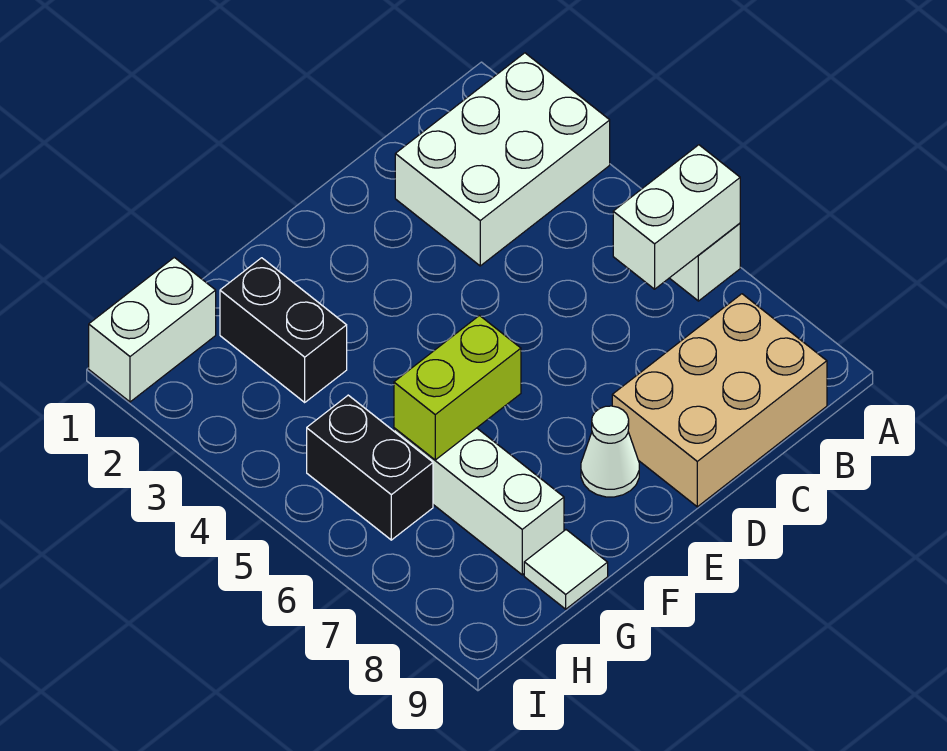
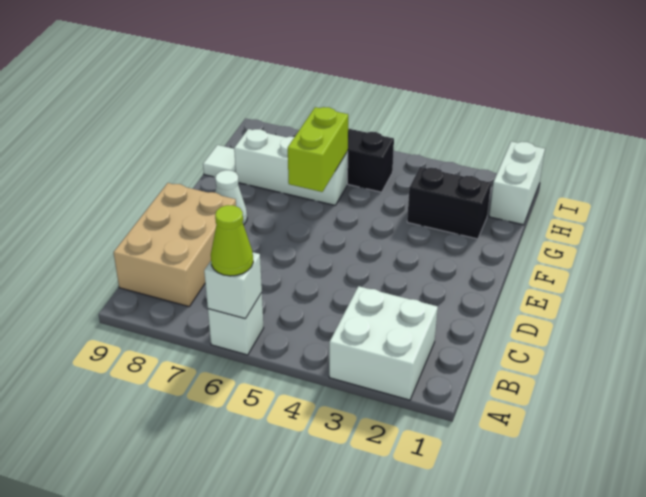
white 2x3 brick [395,53,610,266] -> white 2x2 brick [329,286,438,400]
white 1x2 brick [613,145,740,289] -> white 1x1 brick [204,252,262,319]
none -> lime 1x1 cone [211,205,253,276]

